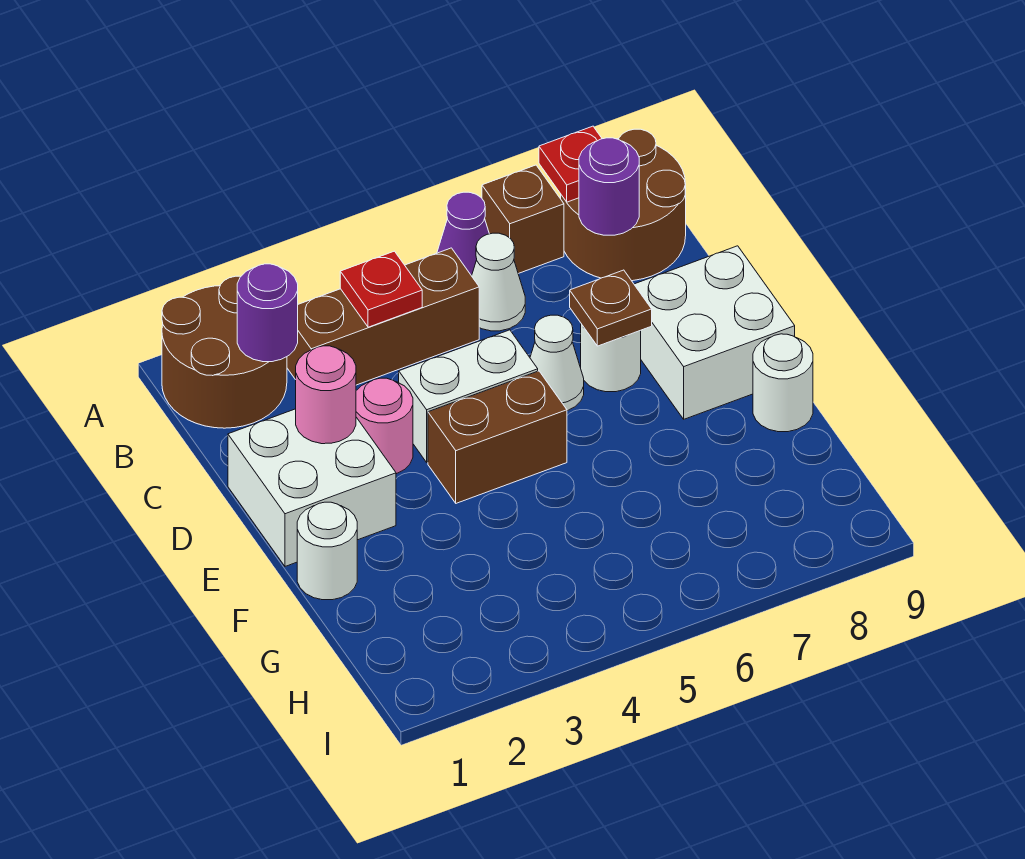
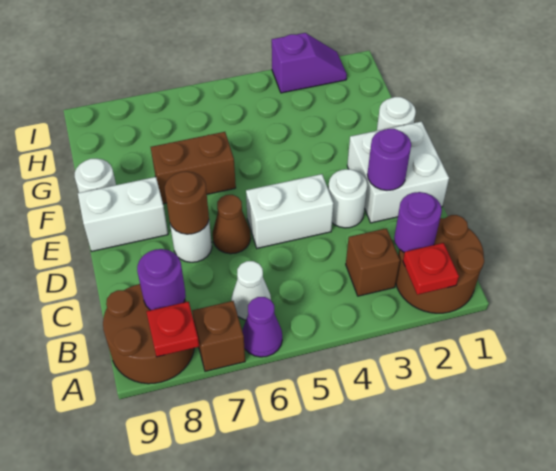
brown 1x3 brick [287,248,479,385] -> brown 1x1 brick [346,228,400,296]
red 1x1 plate [340,251,422,327] -> red 1x1 plate moved to [403,243,459,295]
pink 1x1 round brick [296,346,356,444] -> purple 1x1 round brick [367,129,411,190]
pink 1x1 round brick [356,378,413,474] -> white 1x1 round brick [328,169,367,228]
white 1x1 cone [530,315,584,411] -> brown 1x1 cone [213,195,251,254]
brown 1x1 plate [570,270,652,346] -> brown 1x1 round brick [165,171,209,234]
white 2x2 brick [634,246,795,419] -> white 1x2 brick [78,177,168,251]
brown 1x2 brick [428,371,567,503] -> brown 1x2 brick moved to [151,132,236,204]
none -> purple 1x2 slope [272,33,347,93]

